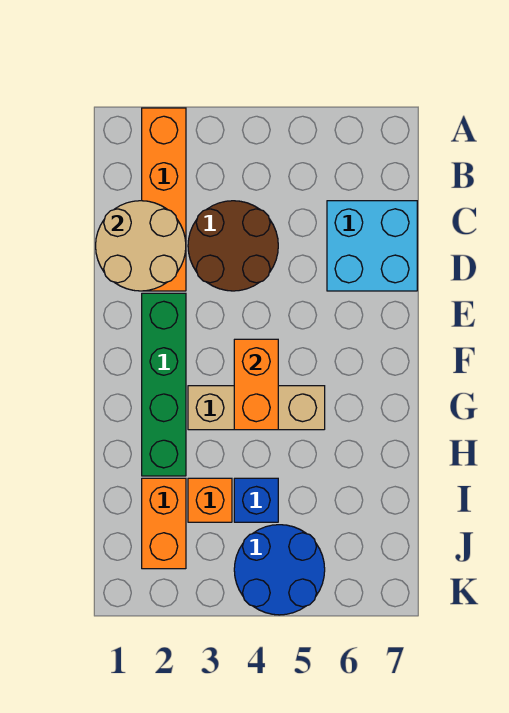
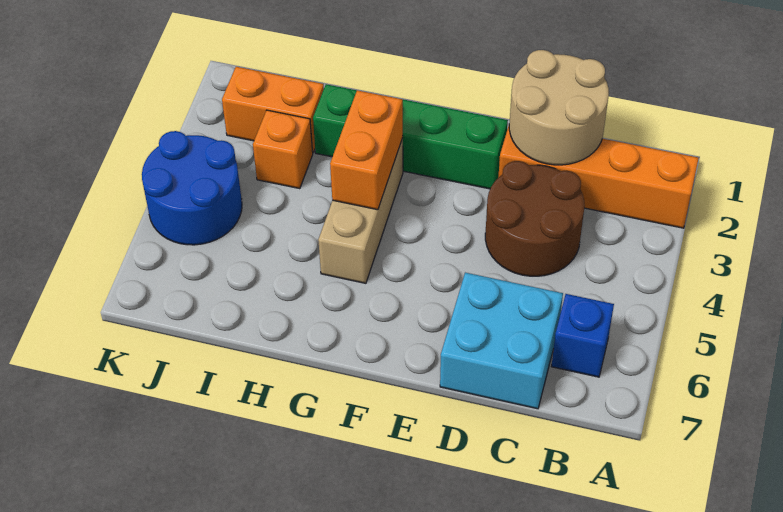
orange 1x2 brick [234,339,278,430] -> orange 1x2 brick turned to [330,90,403,210]
blue 1x1 brick [234,478,278,522] -> blue 1x1 brick moved to [552,294,614,377]

